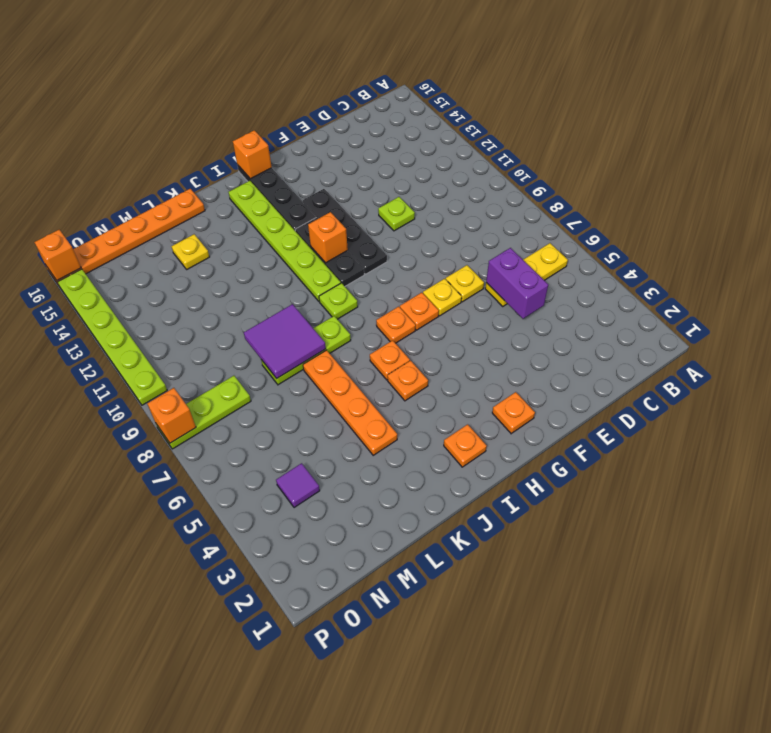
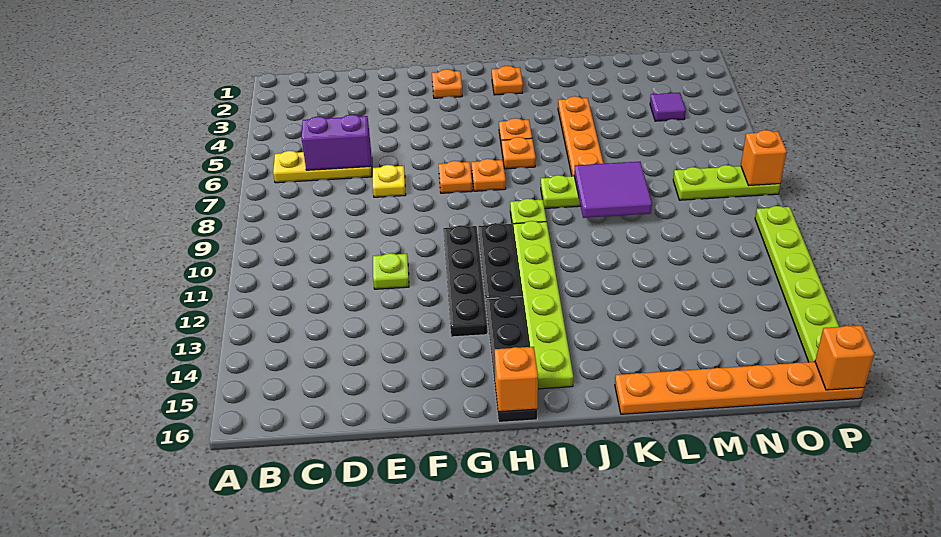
purple 1x2 brick [486,248,548,319] -> purple 1x2 brick turned to [302,114,371,170]
yellow 1x1 plate [423,279,462,316] -> none
orange 1x1 brick [308,212,348,263] -> none
yellow 1x1 plate [171,234,209,269] -> none

